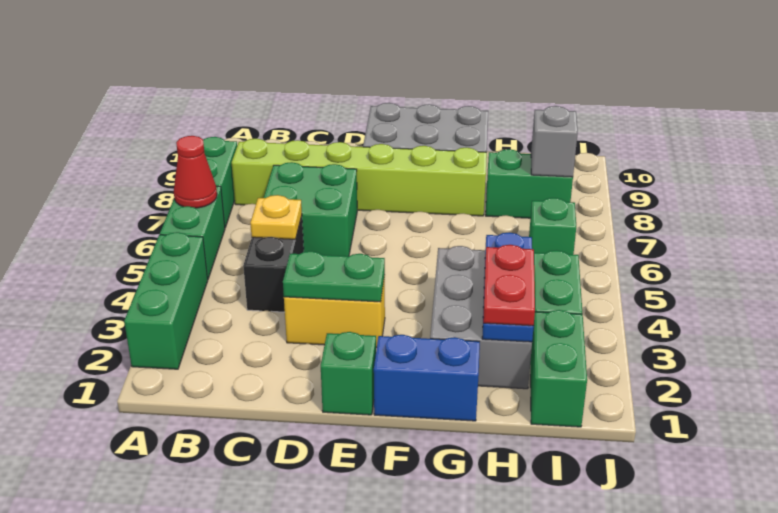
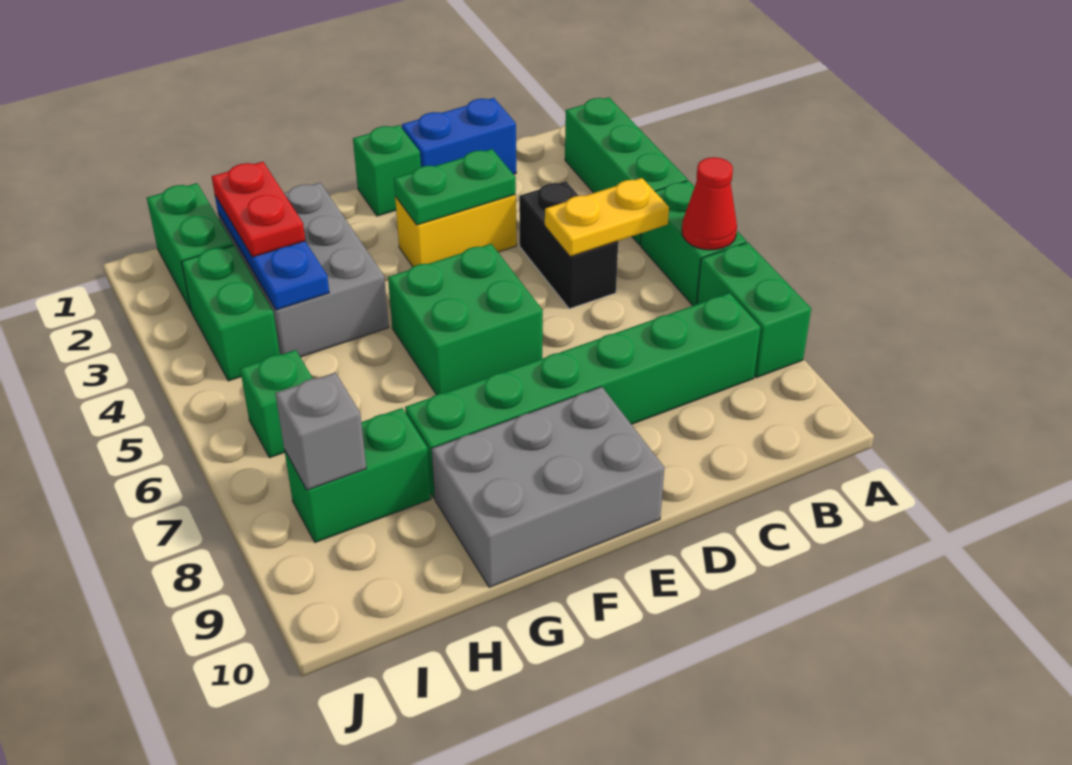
lime 1x6 brick [232,139,487,216] -> green 1x6 brick [405,293,761,498]
yellow 1x1 plate [250,195,302,239] -> yellow 1x2 plate [545,178,669,257]
green 2x2 brick [264,162,357,256] -> green 2x2 brick moved to [388,244,543,395]
blue 1x2 brick [374,335,480,421] -> blue 1x2 brick moved to [402,98,516,174]

